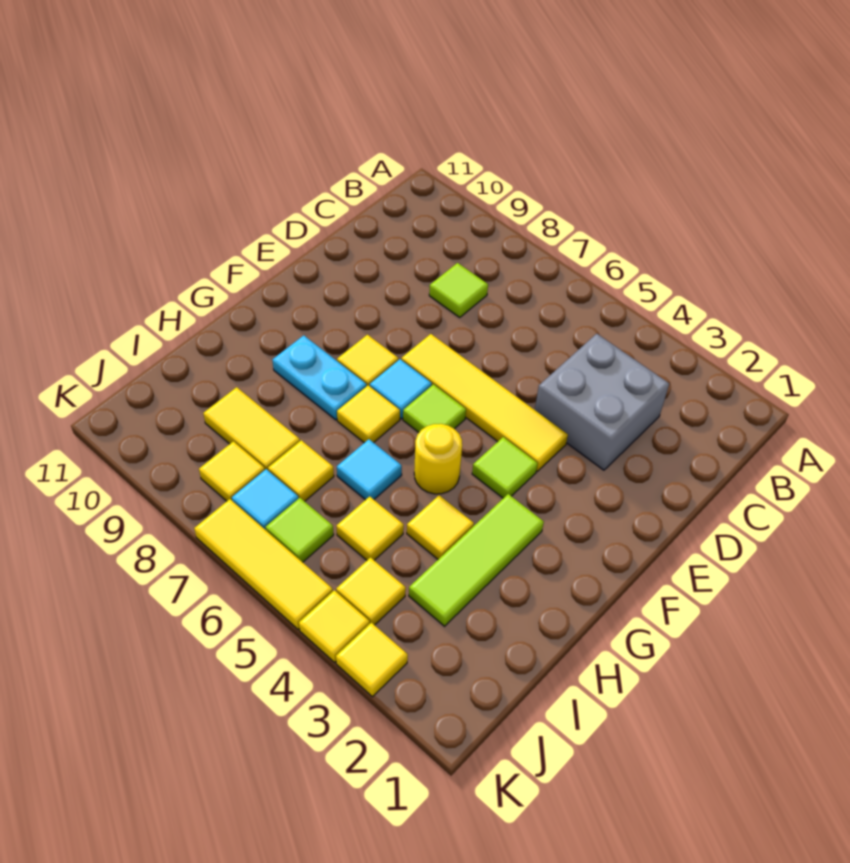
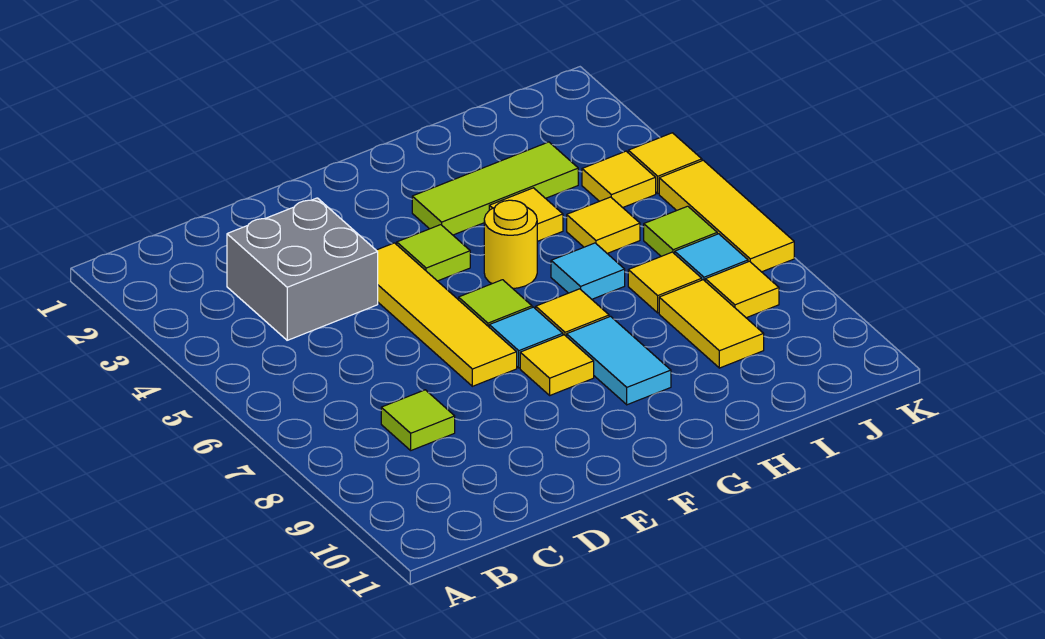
cyan 1x2 plate [272,335,367,420] -> cyan 1x2 tile [567,316,671,405]
yellow 1x1 tile [336,622,408,697] -> none

